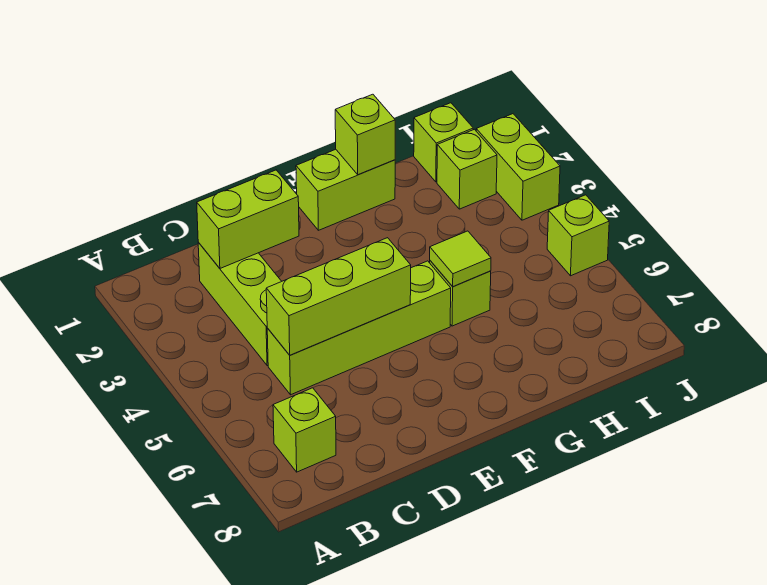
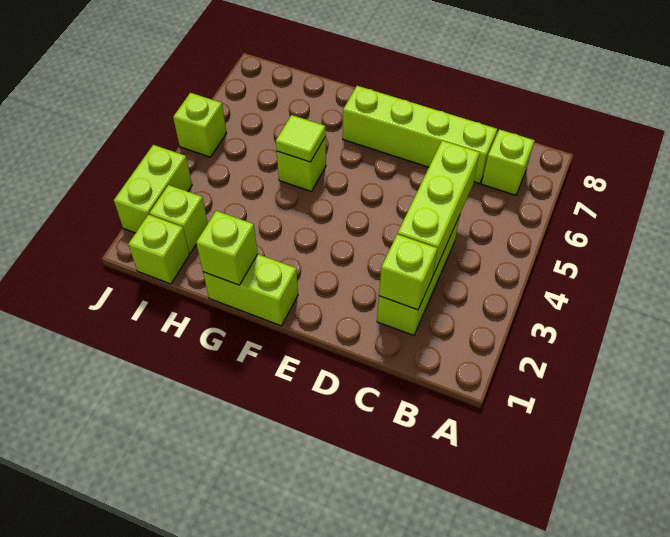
lime 1x2 brick [197,170,299,268] -> lime 1x1 brick [379,234,437,310]
lime 1x4 brick [267,261,451,395] -> lime 1x4 brick moved to [343,86,497,184]
lime 1x3 brick [266,238,411,355] -> lime 1x3 brick turned to [398,141,480,275]

